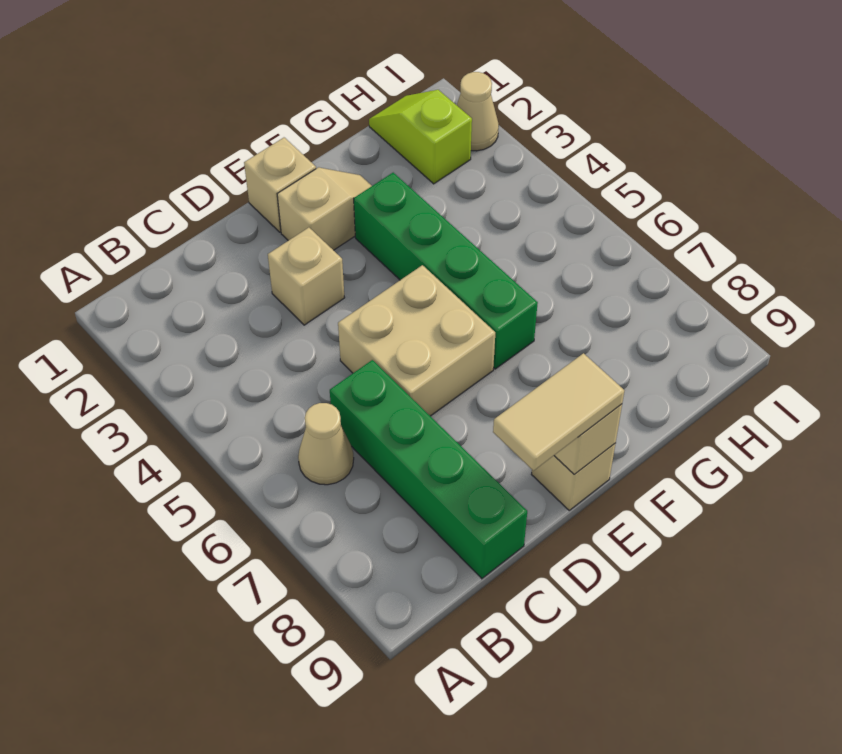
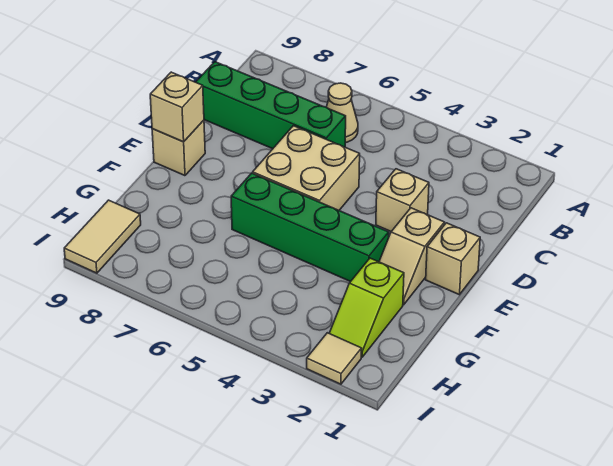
tan 1x2 tile [493,353,624,471] -> tan 1x2 tile moved to [64,200,141,273]
lime 1x2 slope [369,90,472,184] -> lime 1x2 slope turned to [329,258,404,357]
tan 1x1 cone [457,72,499,151] -> tan 1x1 tile [307,333,361,384]

